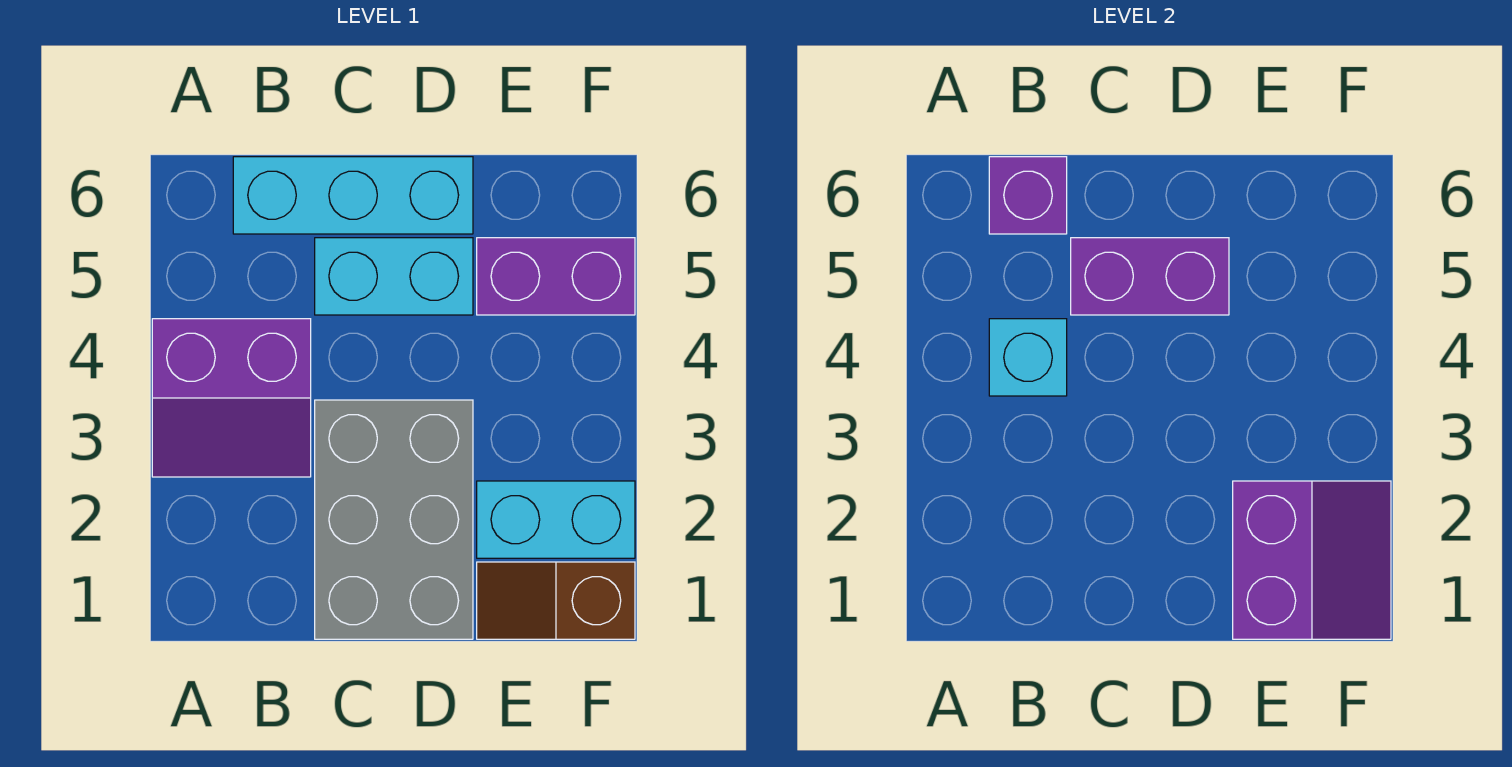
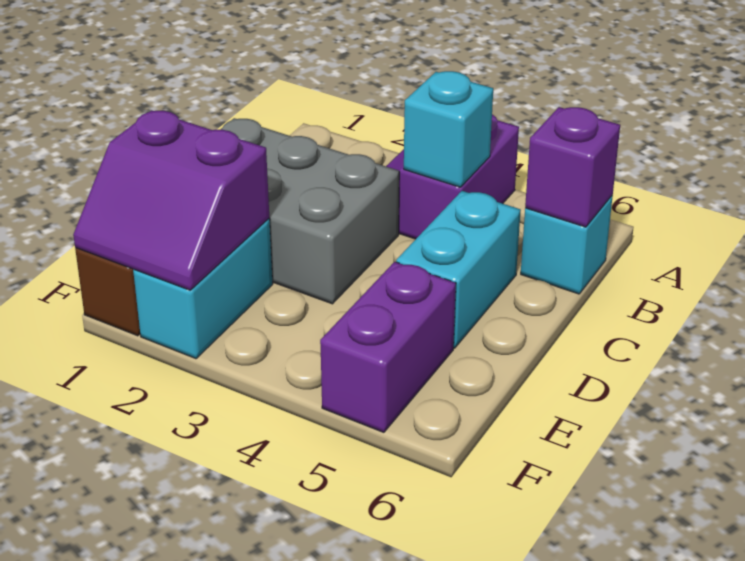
cyan 1x3 brick [233,157,473,234] -> cyan 1x1 brick [521,195,613,294]
purple 1x2 brick [1071,238,1229,315] -> none

